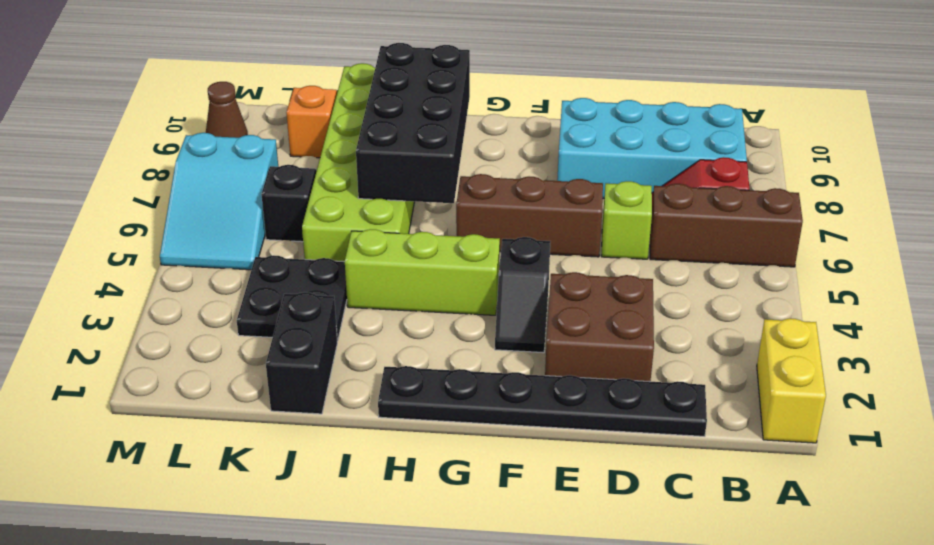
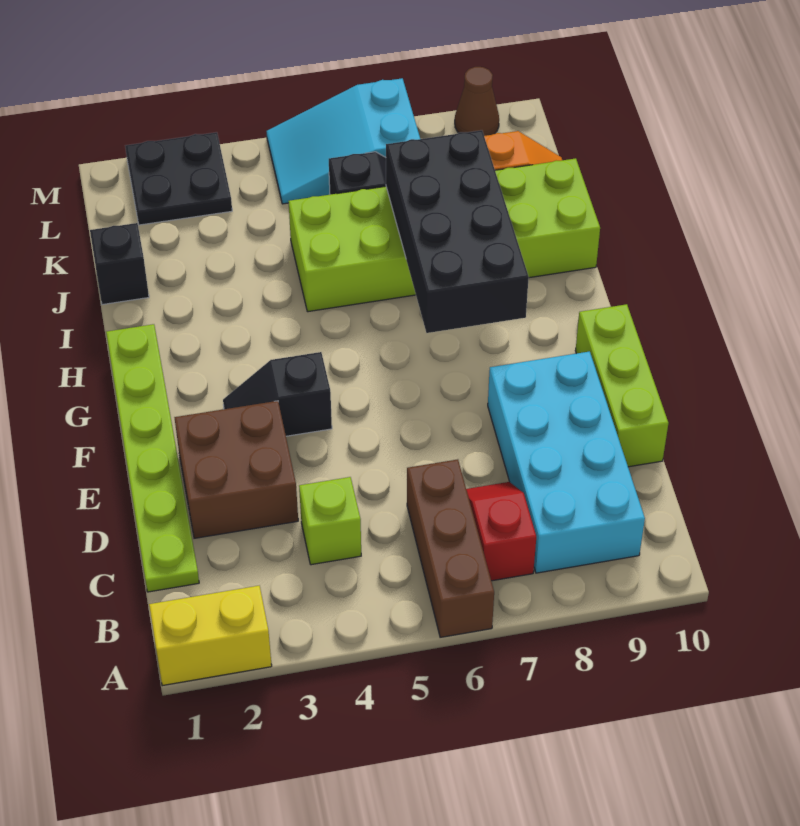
black 1x6 plate [378,366,707,436] -> lime 1x6 plate [106,324,199,592]
lime 1x1 brick [601,181,652,259] -> lime 1x1 brick moved to [299,477,361,565]
brown 1x3 brick [456,174,603,257] -> none
lime 1x3 brick [345,229,500,315] -> lime 1x3 brick moved to [575,304,668,467]
black 2x4 brick [356,43,470,203] -> black 2x4 brick turned to [386,130,529,333]
black 1x2 brick [266,292,337,414] -> black 1x1 brick [90,223,149,305]
black 2x2 plate [237,255,347,341] -> black 2x2 plate moved to [125,132,232,225]

